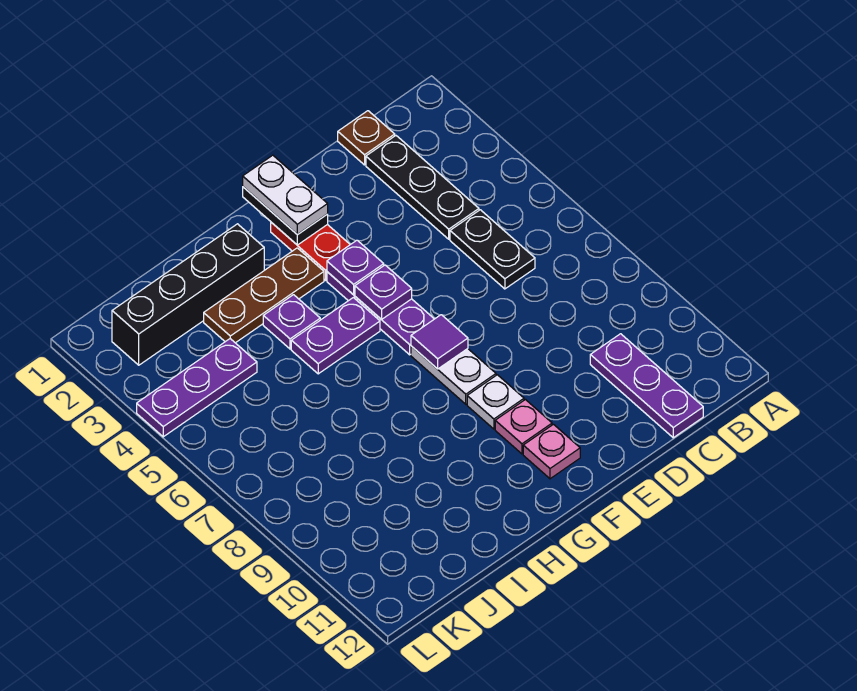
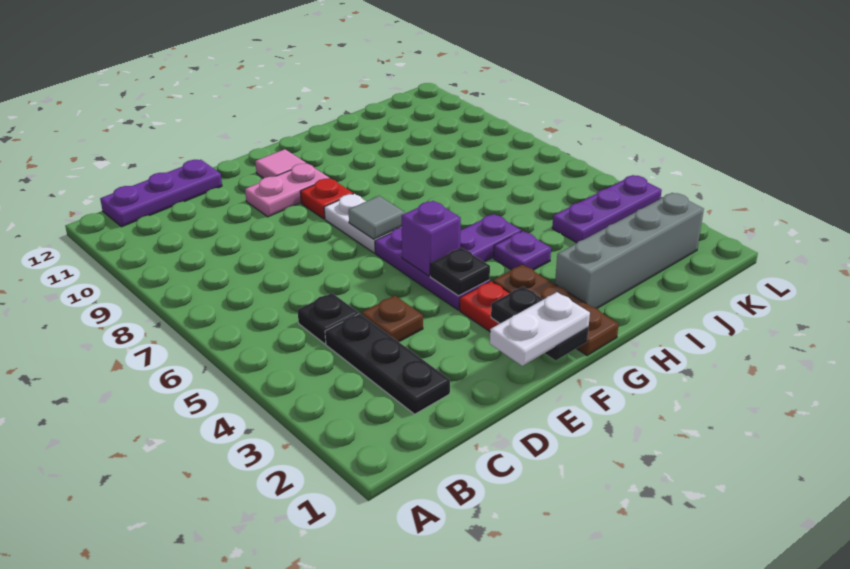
brown 1x1 plate [338,111,395,165] -> brown 1x1 plate moved to [362,296,423,342]
black 1x2 plate [450,210,535,289] -> black 1x1 plate [298,293,359,344]
purple 1x3 plate [590,334,703,438] -> purple 1x3 plate turned to [100,160,222,227]
white 1x2 plate [243,155,328,235] -> white 1x2 plate turned to [490,292,590,366]
purple 1x1 plate [327,240,384,295] -> black 1x1 plate [430,248,490,296]
purple 1x1 plate [355,265,412,319] -> purple 1x1 brick [402,201,461,276]
purple 1x1 tile [411,315,468,369] -> grey 1x1 tile [349,196,404,239]
white 1x1 plate [467,375,524,429] -> red 1x1 plate [300,178,353,219]
pink 1x1 plate [495,400,552,454] -> pink 1x2 plate [245,164,329,217]
pink 1x1 plate [523,424,580,479] -> pink 1x1 tile [255,149,306,178]
brown 1x3 plate [204,248,324,343] -> brown 1x3 plate turned to [493,264,619,355]
black 1x4 brick [112,224,264,365] -> grey 1x4 brick [555,193,704,308]

